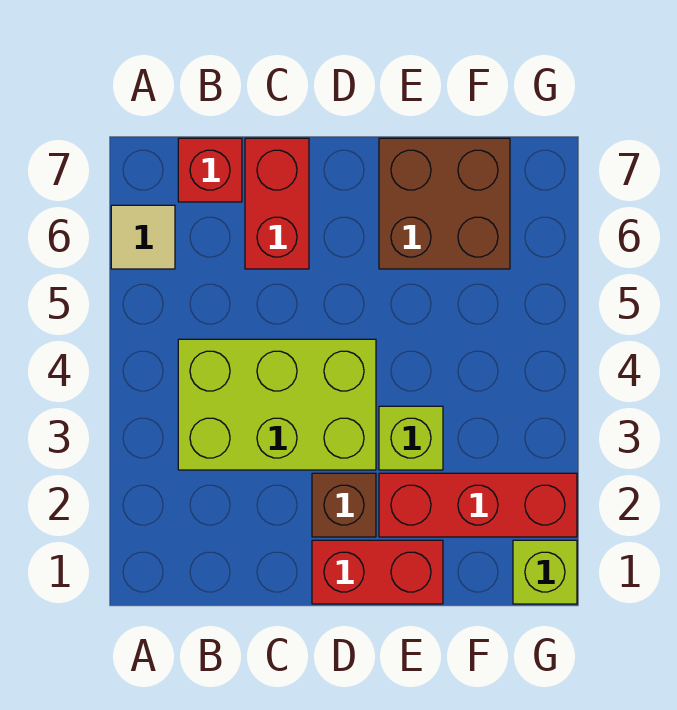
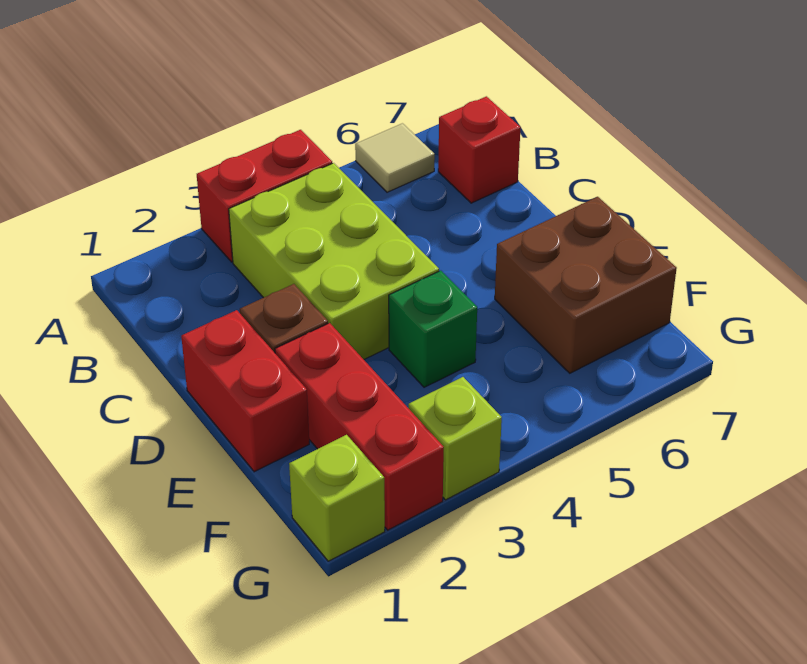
red 1x2 brick [245,138,309,269] -> red 1x2 brick moved to [197,130,332,262]
lime 1x1 brick [379,406,443,470] -> lime 1x1 brick moved to [408,377,502,500]
none -> green 1x1 brick [389,271,477,387]

